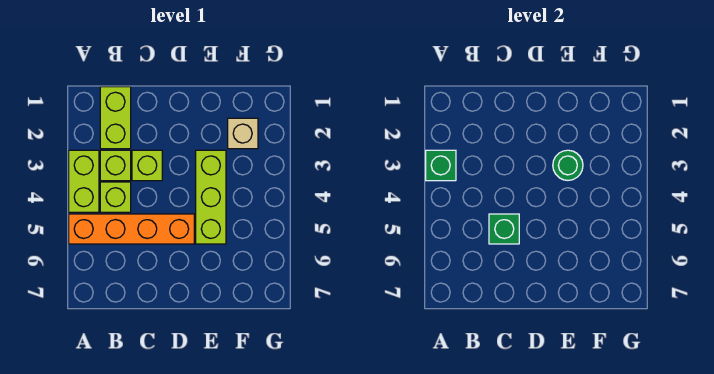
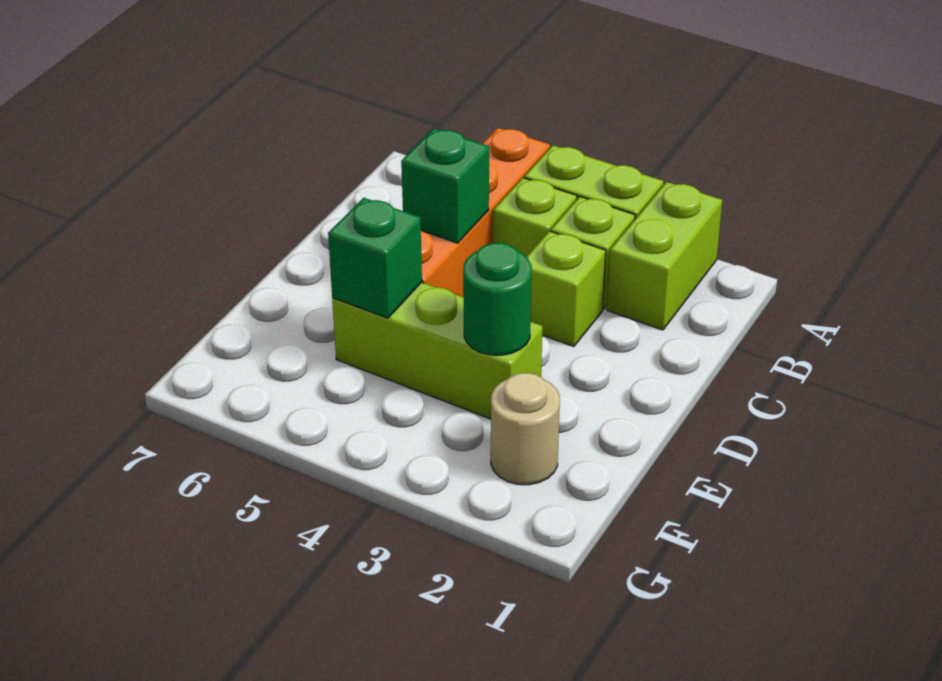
green 1x1 brick [426,150,456,181] -> green 1x1 brick moved to [328,198,422,318]
lime 1x2 brick [100,87,131,149] -> lime 1x2 brick turned to [607,182,722,330]
tan 1x1 brick [228,118,258,149] -> tan 1x1 round brick [491,373,560,485]

